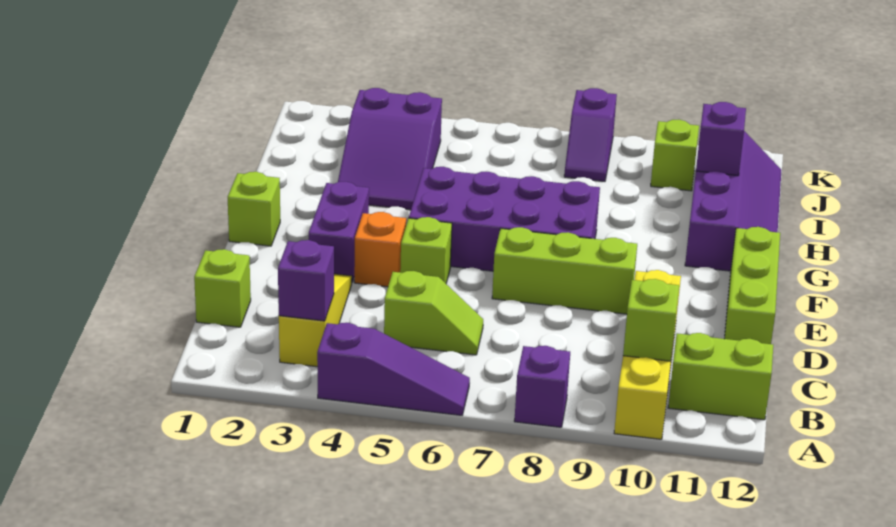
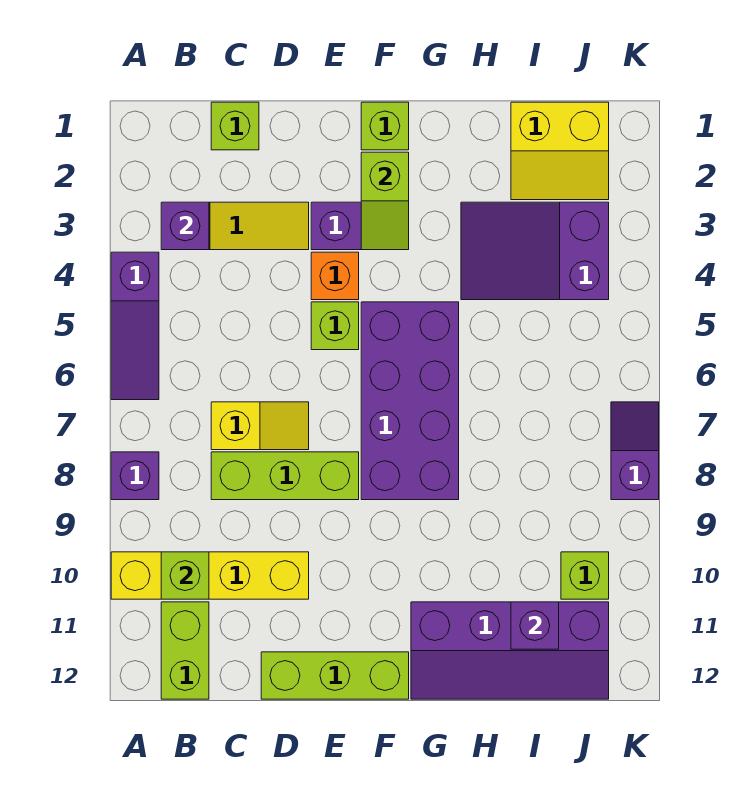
lime 1x2 slope [384,271,483,355] -> lime 1x2 slope moved to [361,152,409,250]
none -> yellow 1x2 slope [211,402,309,450]
lime 1x3 brick [492,227,637,314] -> lime 1x3 brick turned to [211,452,359,500]
none -> yellow 2x2 slope [511,102,609,200]
purple 1x2 slope [564,88,617,181] -> purple 1x2 slope turned to [611,402,659,500]

